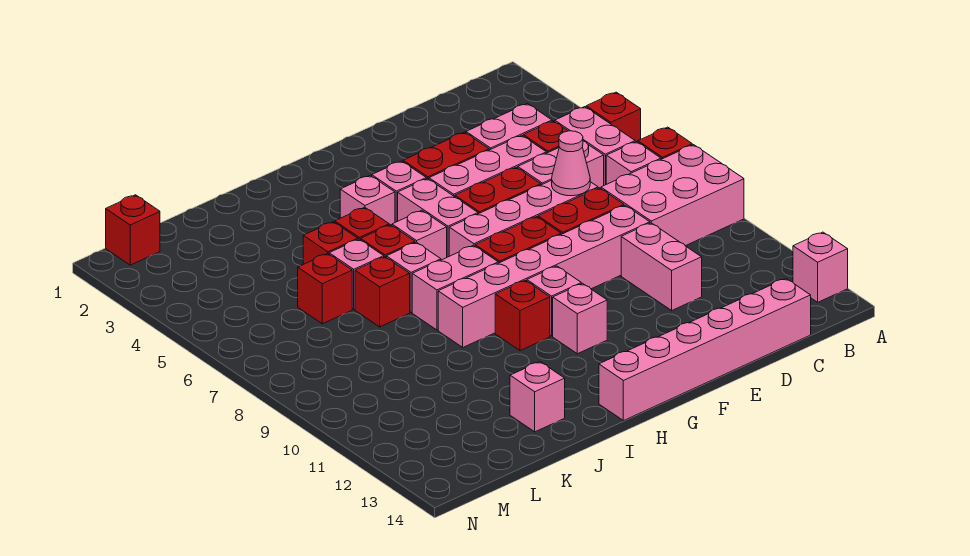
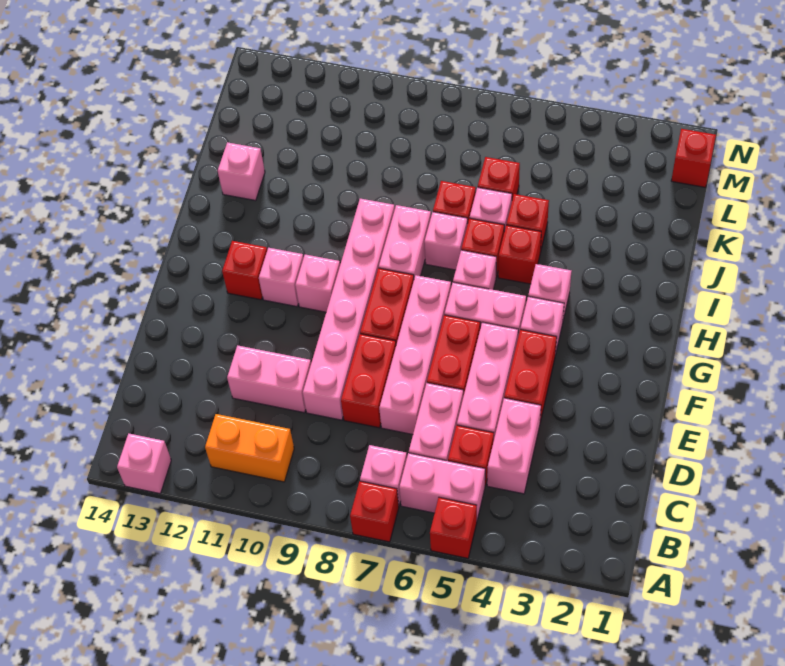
pink 2x3 brick [601,145,744,246] -> none
none -> orange 1x2 brick [205,414,294,482]
pink 1x6 brick [599,279,811,421] -> none
pink 1x1 cone [552,131,590,196] -> none
red 1x1 brick [495,280,550,351] -> red 1x1 brick moved to [222,241,267,300]

